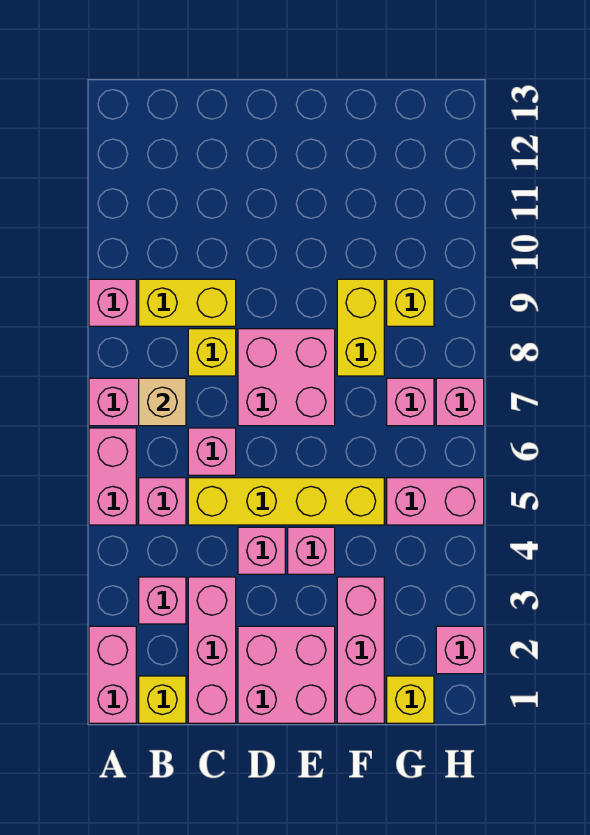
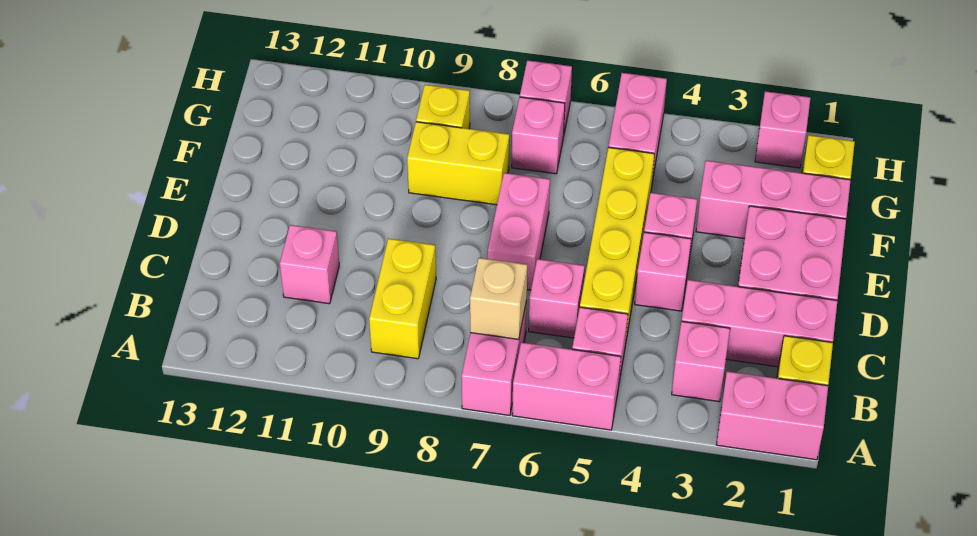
pink 1x1 brick [89,279,136,326] -> pink 1x1 brick moved to [280,225,339,304]
yellow 1x1 brick [188,329,236,376] -> none
pink 2x2 brick [238,329,335,426] -> pink 1x2 brick [488,173,550,290]

